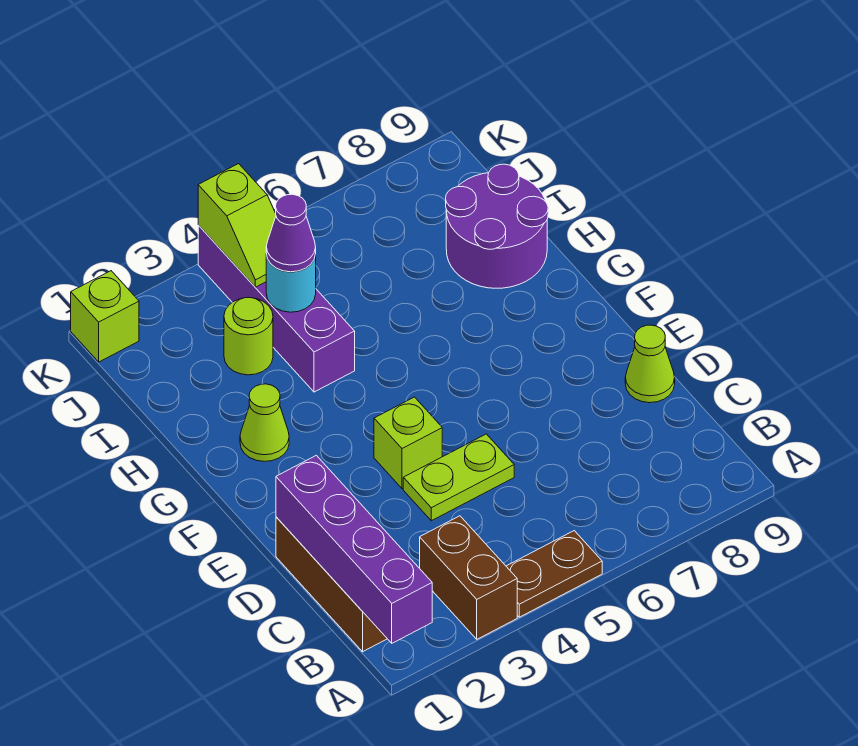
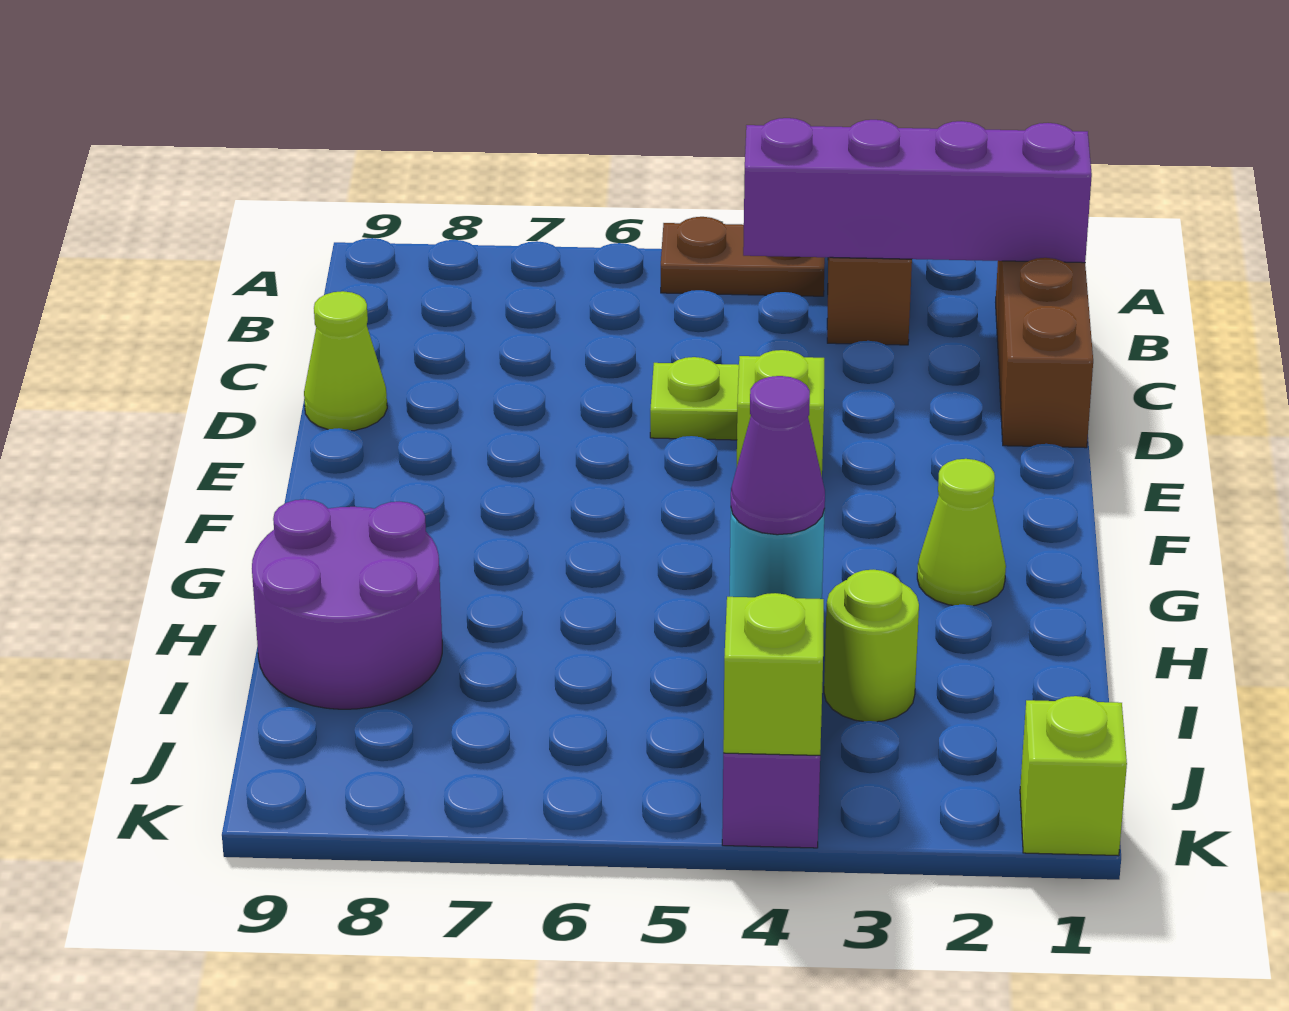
purple 1x4 brick [276,455,432,643] -> purple 1x4 brick turned to [743,118,1092,263]

